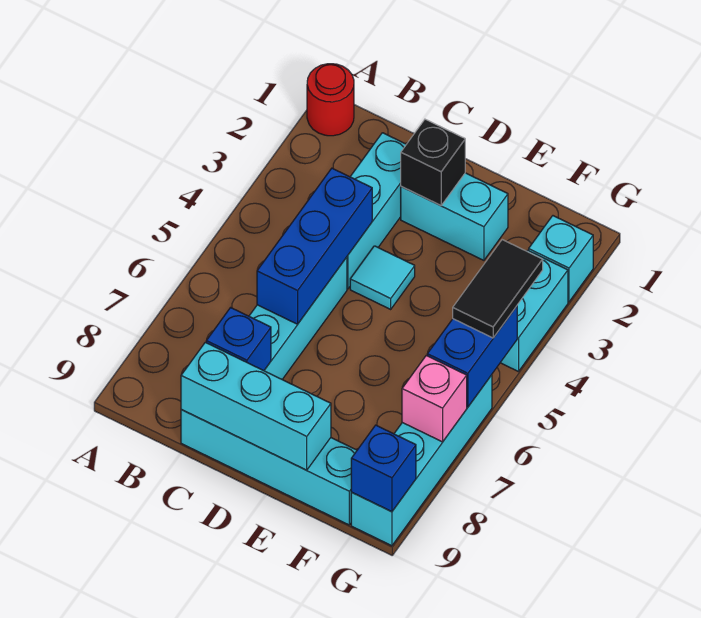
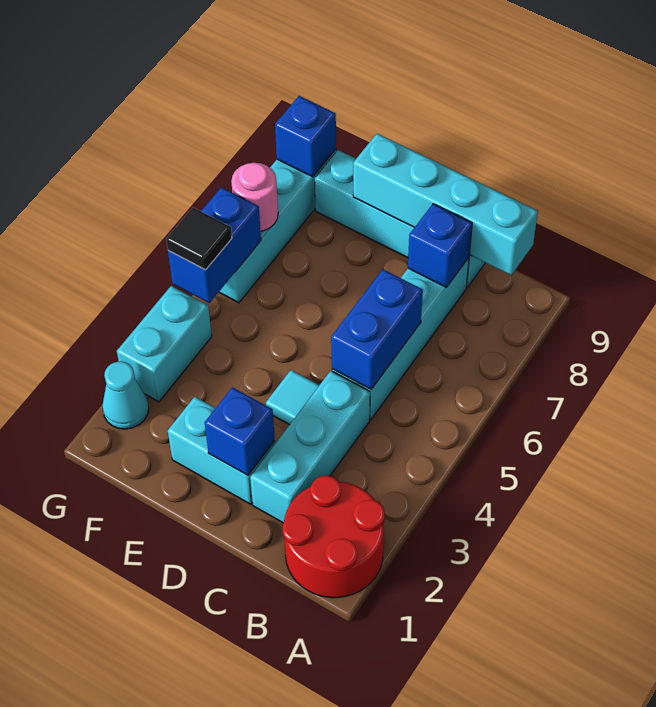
red 1x1 round brick [307,64,354,136] -> red 2x2 round brick [283,475,385,598]
blue 1x3 brick [257,168,372,324] -> blue 1x2 brick [331,270,423,389]
cyan 1x3 brick [181,342,331,470] -> cyan 1x4 brick [353,134,538,275]
black 1x1 brick [401,119,465,206] -> blue 1x1 brick [205,387,275,475]
cyan 1x1 brick [529,216,593,302] -> cyan 1x1 cone [102,361,149,429]
black 1x2 tile [453,240,543,338] -> black 1x1 tile [166,208,232,270]
pink 1x1 brick [402,356,467,442] -> pink 1x1 round brick [231,163,278,231]

